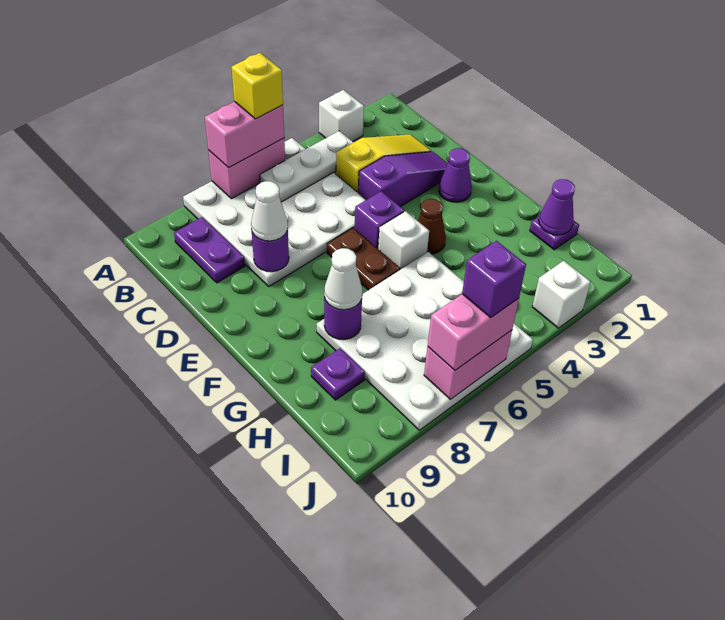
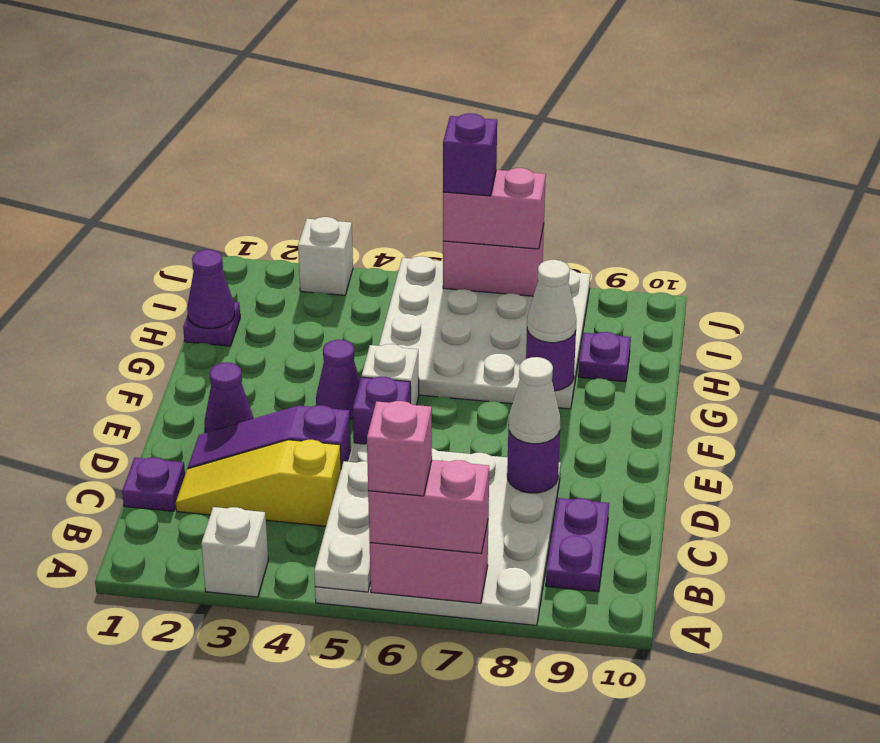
yellow 1x1 brick [232,53,283,119] -> pink 1x1 brick [367,401,432,496]
white 1x3 plate [260,131,354,202] -> white 1x3 plate turned to [314,461,371,592]
none -> purple 1x1 plate [122,457,185,511]
brown 1x2 plate [327,228,400,290] -> none
brown 1x1 cone [418,199,446,254] -> purple 1x1 cone [316,340,360,419]

